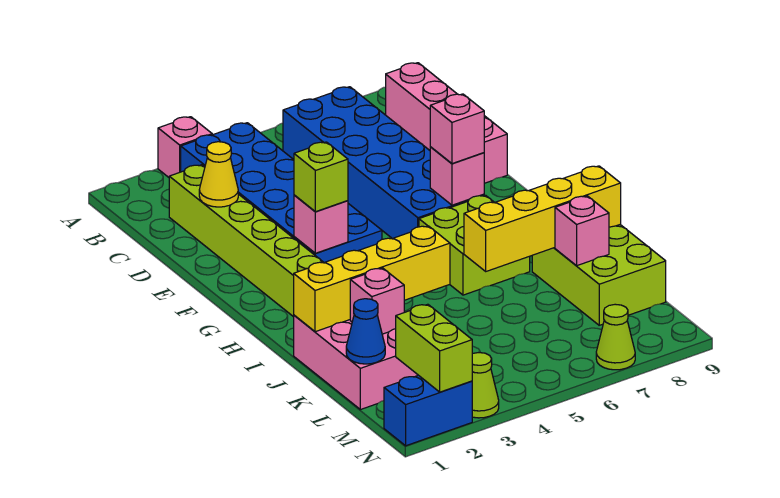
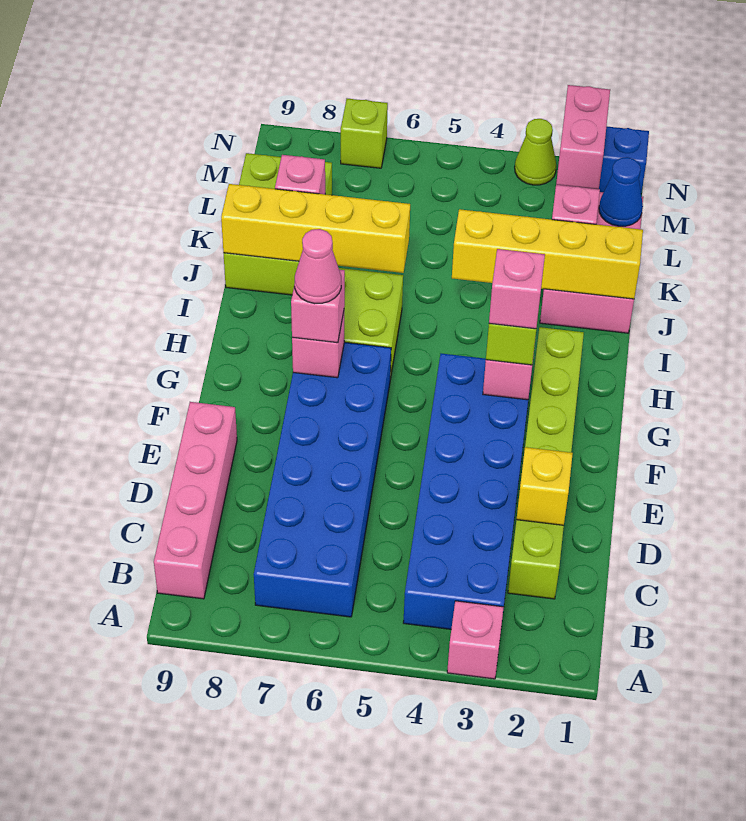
yellow 1x1 cone [199,142,238,207] -> yellow 1x1 brick [516,447,573,525]
none -> pink 1x1 brick [489,249,545,329]
none -> pink 1x1 cone [295,229,341,304]
lime 1x2 brick [396,304,472,392] -> pink 1x2 brick [556,85,610,189]
lime 1x1 cone [596,304,635,370] -> lime 1x1 brick [341,99,388,168]

